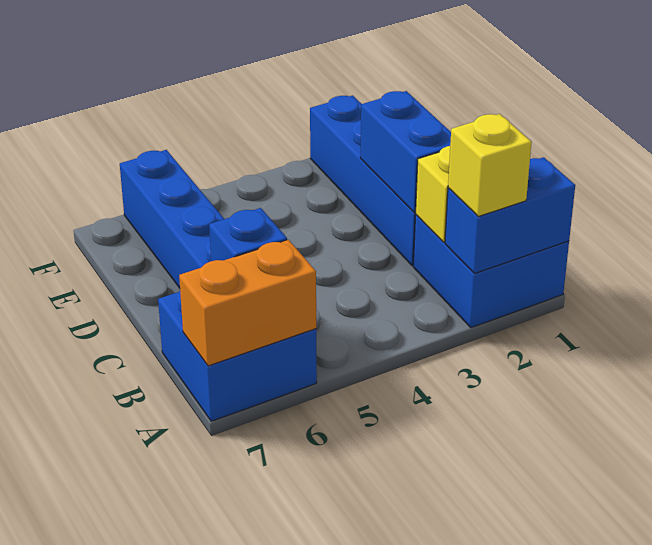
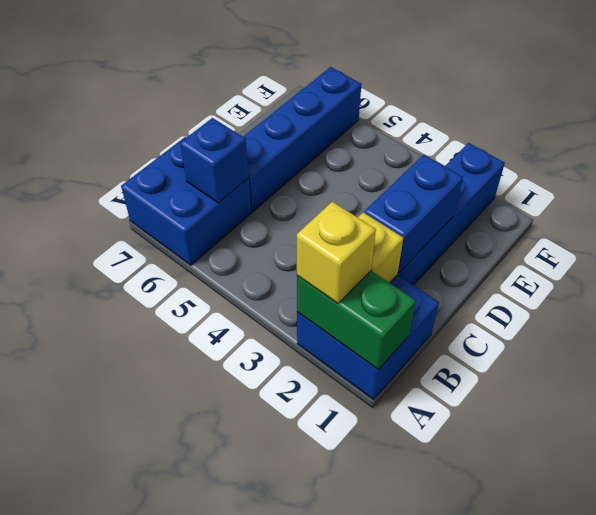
blue 1x2 brick [445,157,575,274] -> green 1x2 brick [297,271,416,370]
orange 1x2 brick [179,240,316,366] -> none

